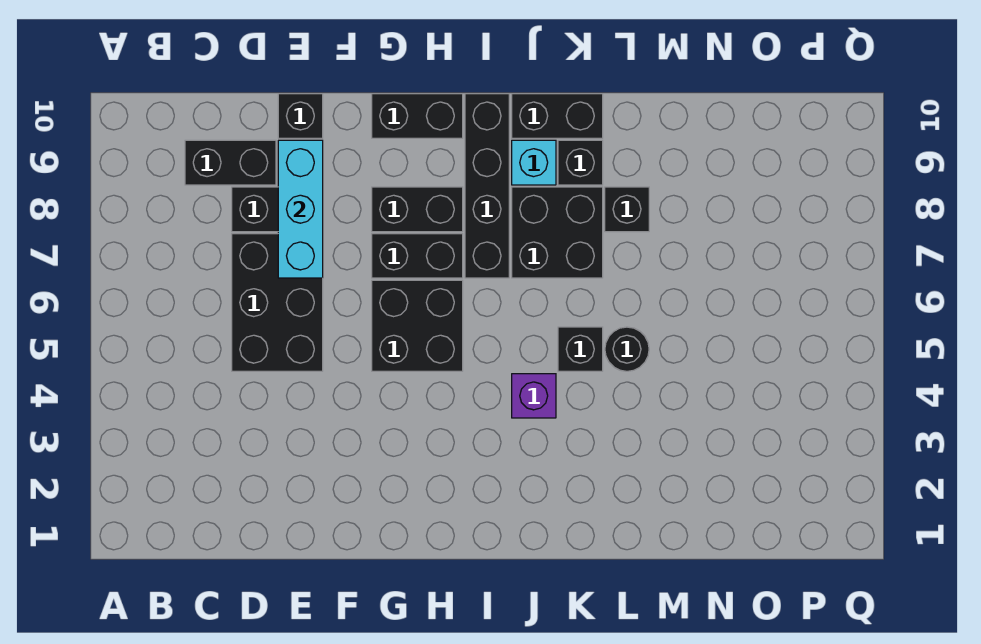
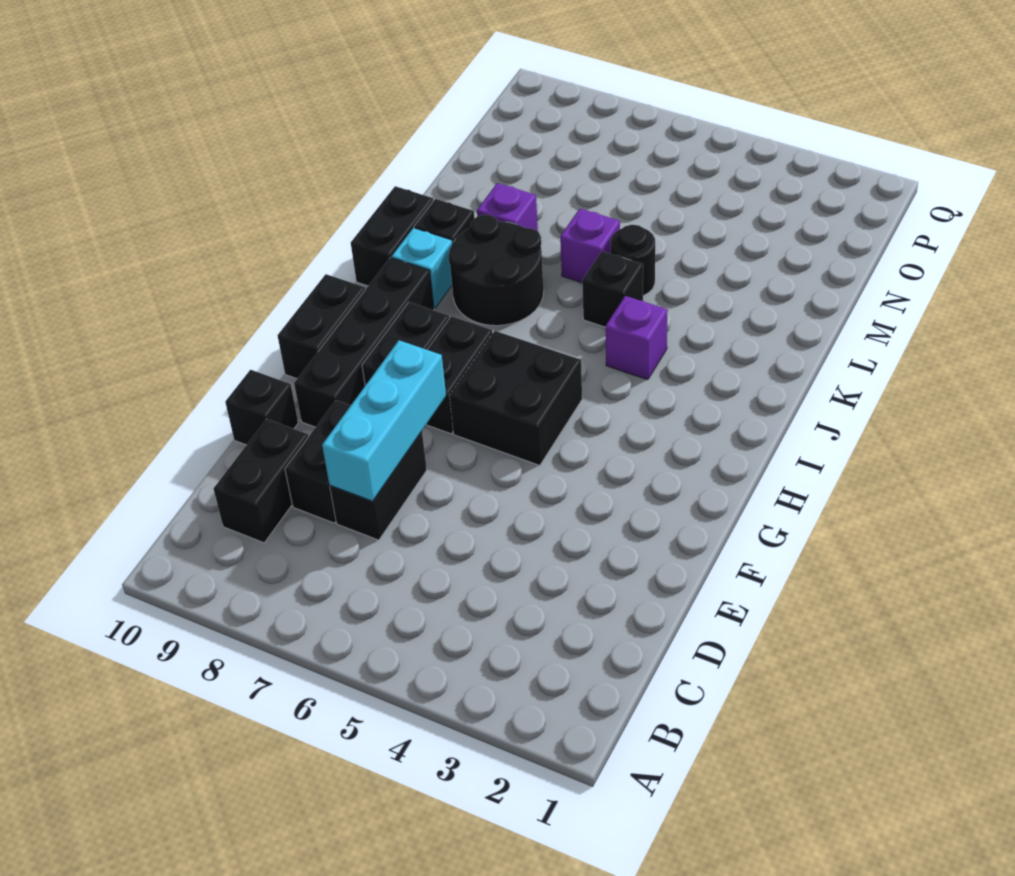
black 2x3 brick [232,234,323,371] -> black 1x2 brick [330,432,427,540]
cyan 1x3 brick [278,140,323,278] -> cyan 1x3 brick turned to [322,340,446,501]
black 1x4 brick [465,94,509,278] -> black 1x4 brick turned to [294,257,434,427]
black 2x2 brick [512,187,603,278] -> black 2x2 round brick [449,215,544,326]
none -> purple 1x1 brick [560,209,620,283]
black 1x1 brick [605,187,649,232] -> purple 1x1 brick [477,183,538,231]

